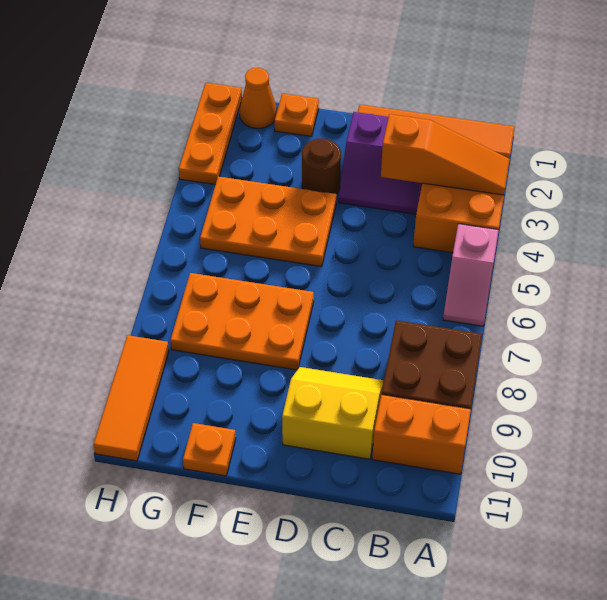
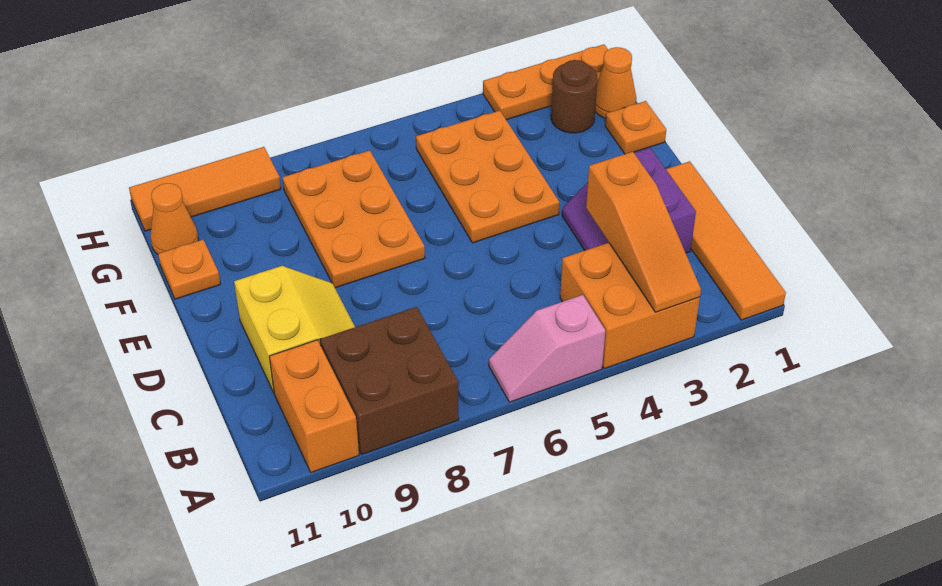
brown 1x1 round brick [302,138,341,194] -> brown 1x1 round brick moved to [551,60,597,133]
none -> orange 1x1 cone [150,183,199,254]

